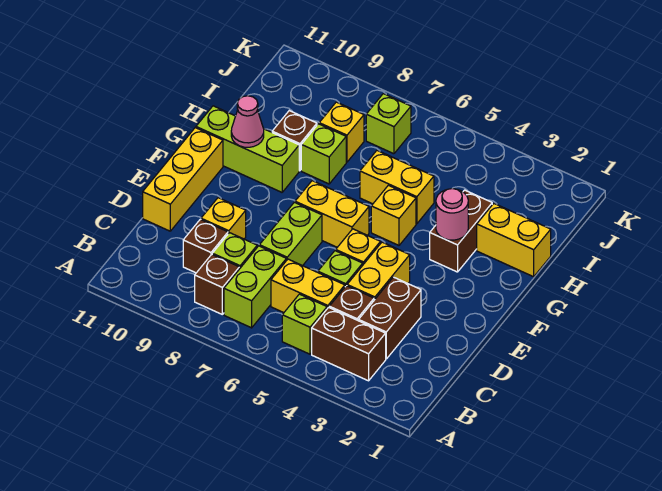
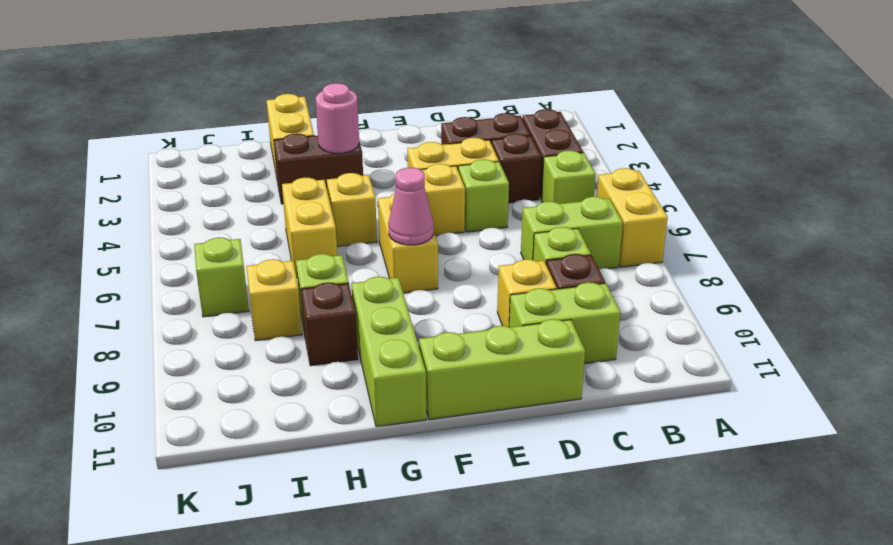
brown 1x1 brick [195,254,239,314] -> none
yellow 1x2 brick [271,259,345,313] -> yellow 1x2 brick moved to [597,168,668,267]
lime 1x2 brick [259,202,322,266] -> lime 1x2 brick moved to [509,282,621,364]
yellow 1x3 brick [143,128,223,231] -> lime 1x3 brick [419,319,585,420]
pink 1x1 cone [231,96,264,147] -> pink 1x1 cone moved to [388,168,434,245]

